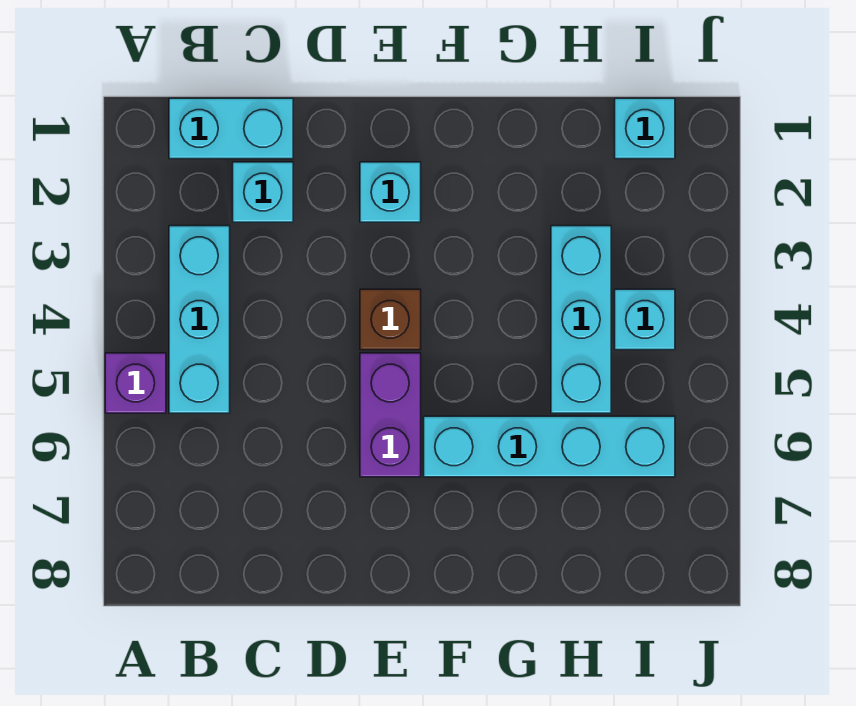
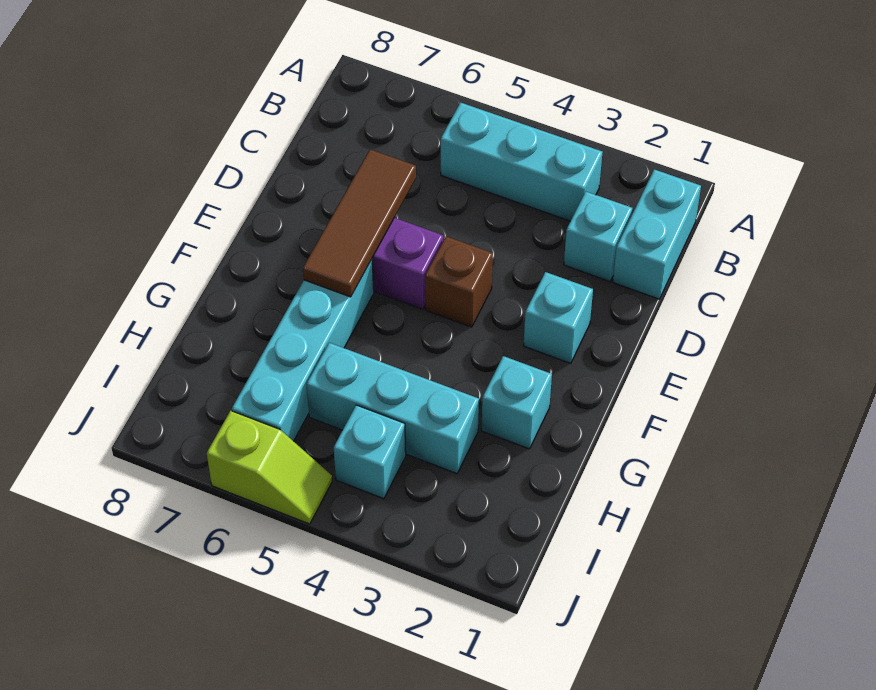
purple 1x1 brick [105,353,166,413] -> none
none -> brown 1x3 tile [303,150,416,297]
cyan 1x1 brick [615,98,675,159] -> cyan 1x1 brick moved to [481,356,552,449]
none -> lime 1x2 slope [207,411,332,524]

